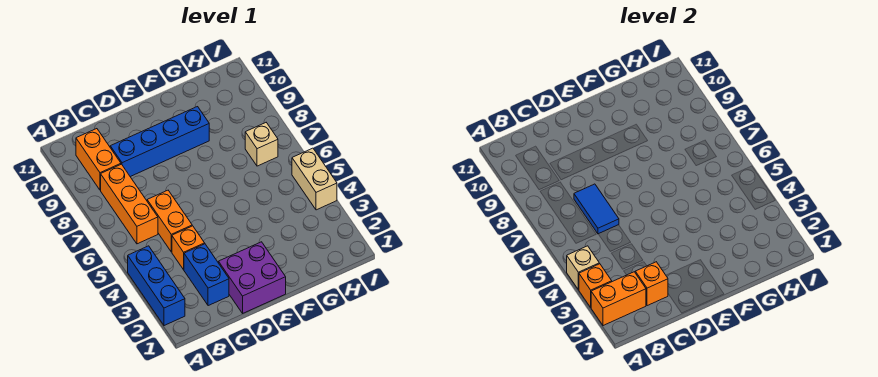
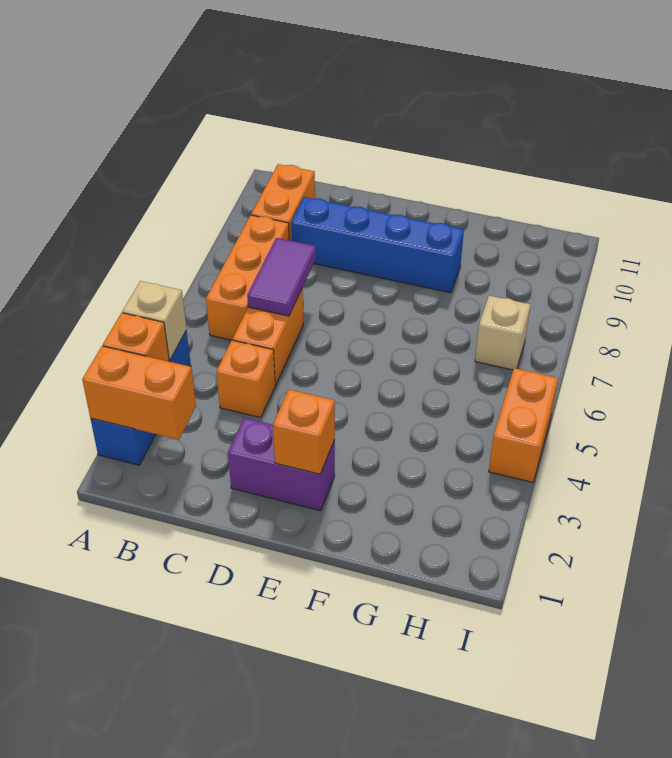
blue 1x2 brick [184,244,229,306] -> none
orange 1x1 brick [635,262,668,306] -> orange 1x1 brick moved to [273,390,335,474]
blue 1x2 tile [574,184,619,234] -> purple 1x2 tile [247,238,316,316]
purple 2x2 brick [219,242,286,313] -> purple 1x2 brick [228,418,335,511]
tan 1x2 brick [292,148,337,210] -> orange 1x2 brick [489,368,558,482]

